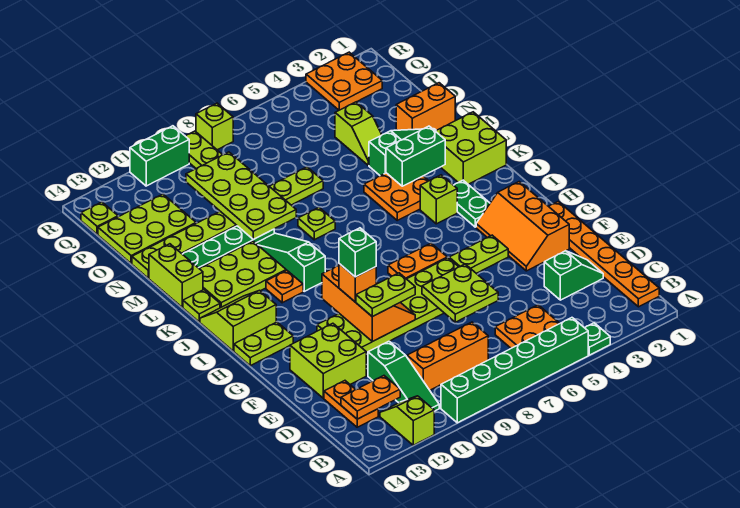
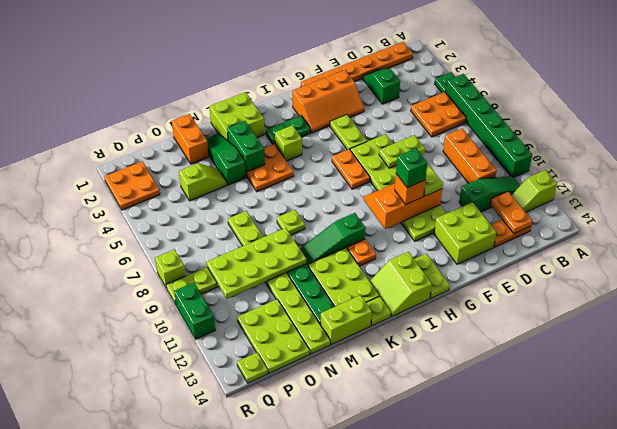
lime 2x2 plate [422,264,498,322] -> lime 1x2 plate [379,135,425,168]

